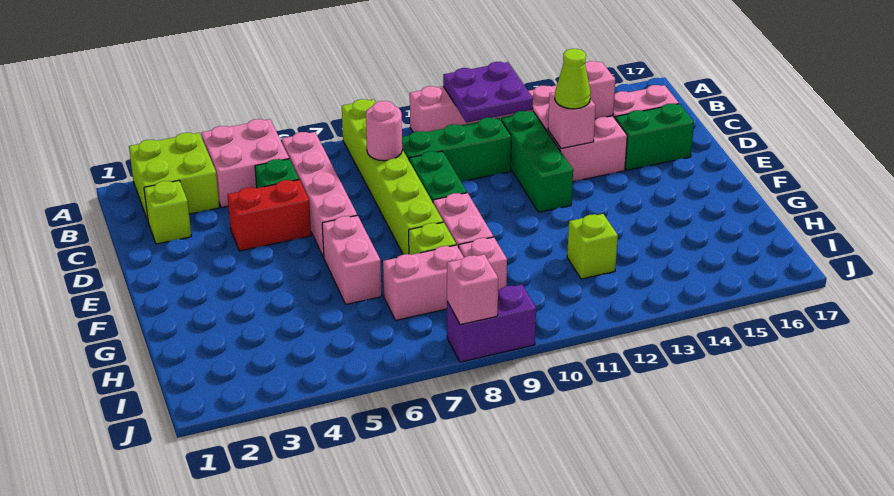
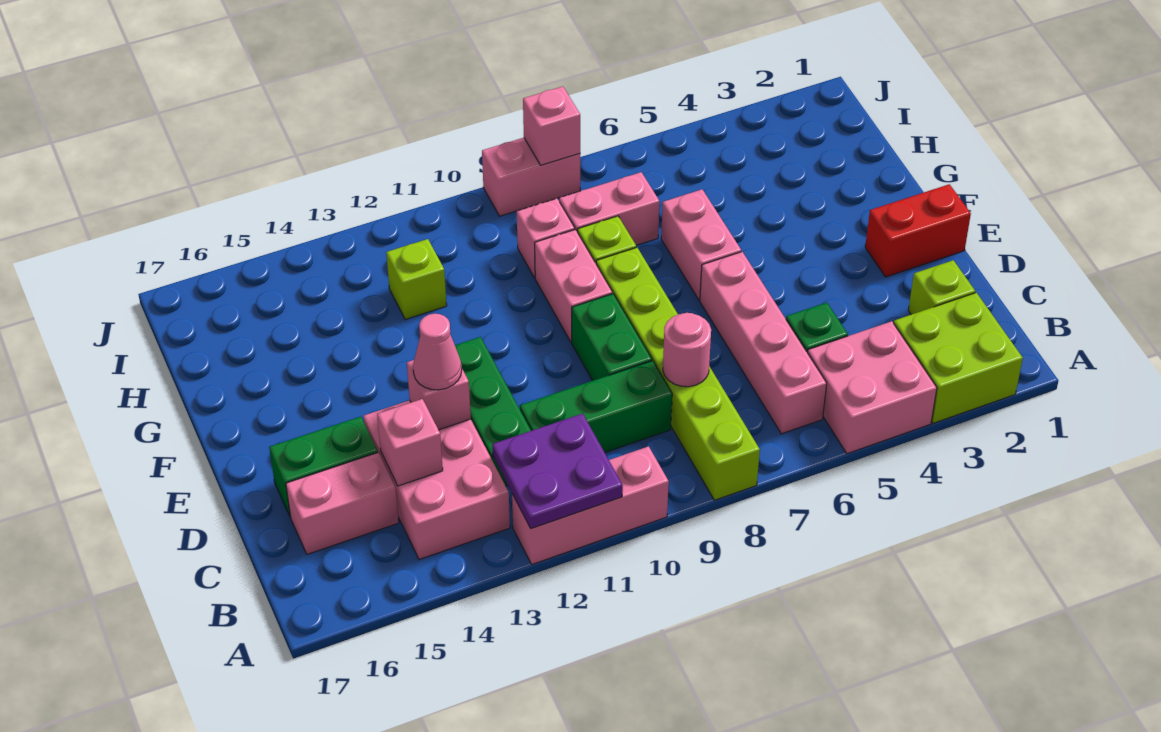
red 1x2 brick [227,180,311,251] -> red 1x2 brick moved to [865,184,971,277]
lime 1x1 cone [555,49,591,109] -> pink 1x1 cone [413,314,462,390]
purple 1x2 brick [447,284,536,362] -> pink 1x2 brick [482,138,580,216]

